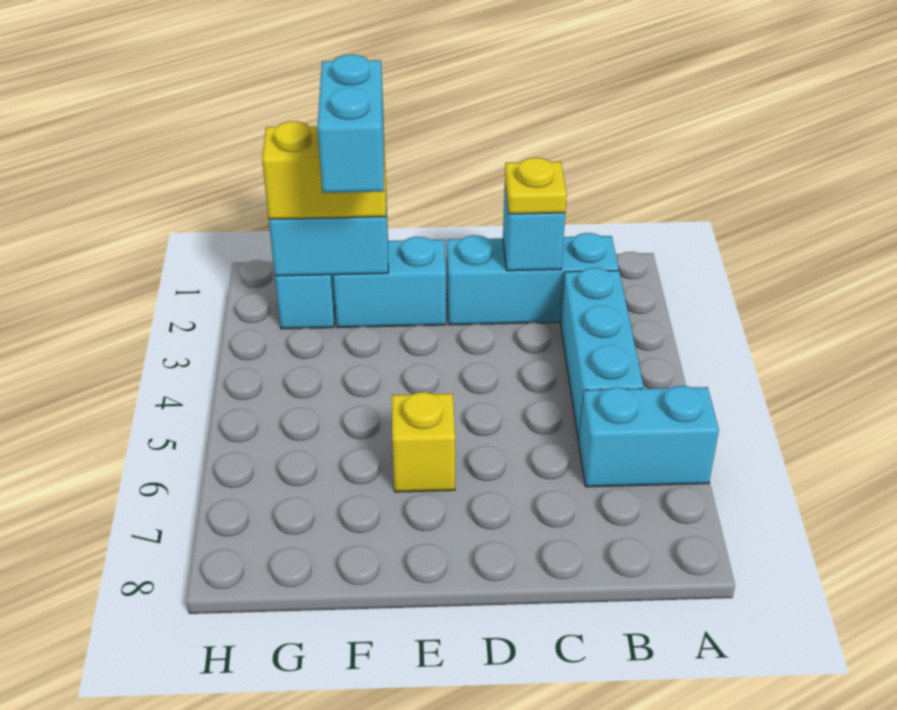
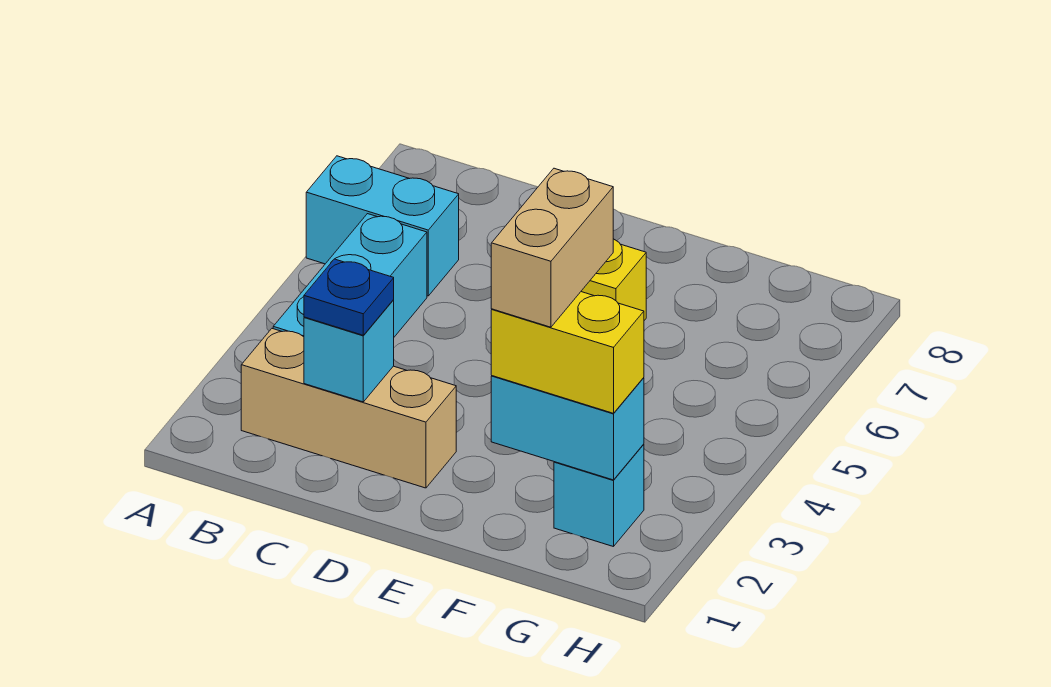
cyan 1x3 brick [447,233,619,325] -> tan 1x3 brick [241,329,456,488]
yellow 1x1 plate [505,158,567,214] -> blue 1x1 plate [304,259,394,335]
cyan 1x2 brick [333,237,446,328] -> none
cyan 1x2 brick [317,55,384,193] -> tan 1x2 brick [491,168,613,327]

